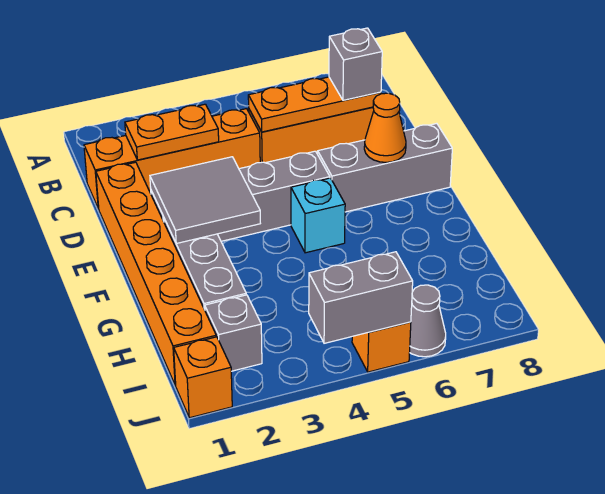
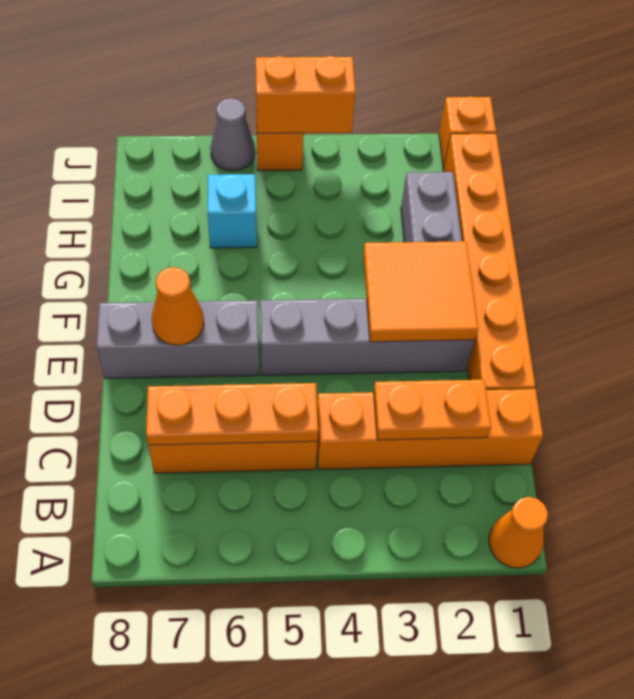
none -> orange 1x1 cone [489,497,548,568]
grey 1x1 brick [329,28,382,100] -> none
grey 2x2 tile [150,157,260,243] -> orange 2x2 tile [363,241,478,342]
cyan 1x1 brick [291,178,345,253] -> cyan 1x1 brick moved to [208,174,257,248]
grey 1x1 brick [205,295,262,371] -> none
grey 1x2 brick [309,252,413,343] -> orange 1x2 brick [256,56,356,133]

